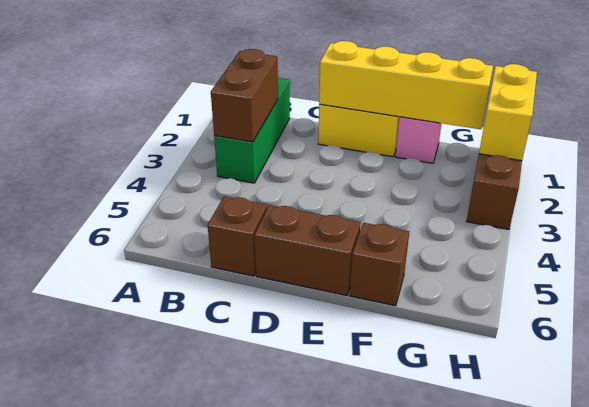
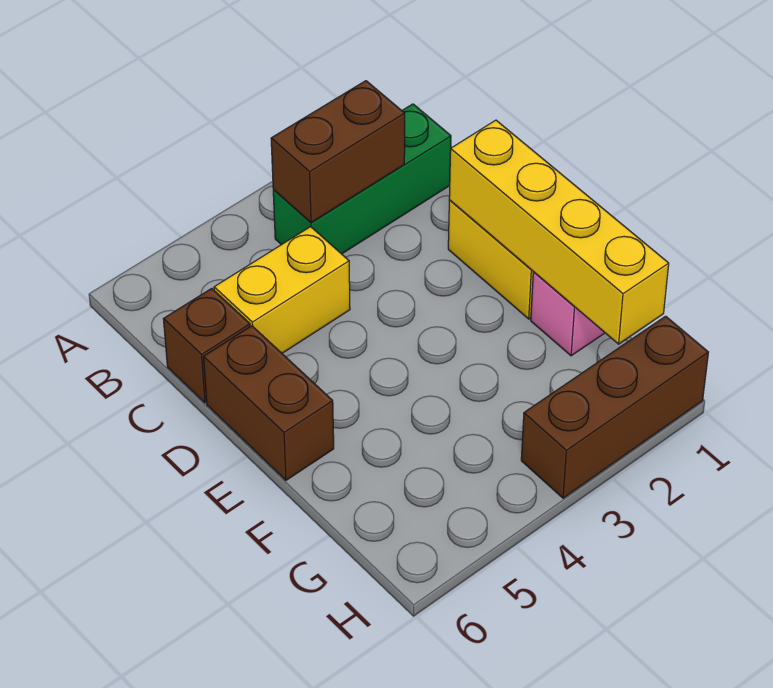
brown 1x1 brick [350,223,409,306] -> none
yellow 1x2 brick [479,64,537,161] -> yellow 1x2 brick moved to [214,227,350,353]

